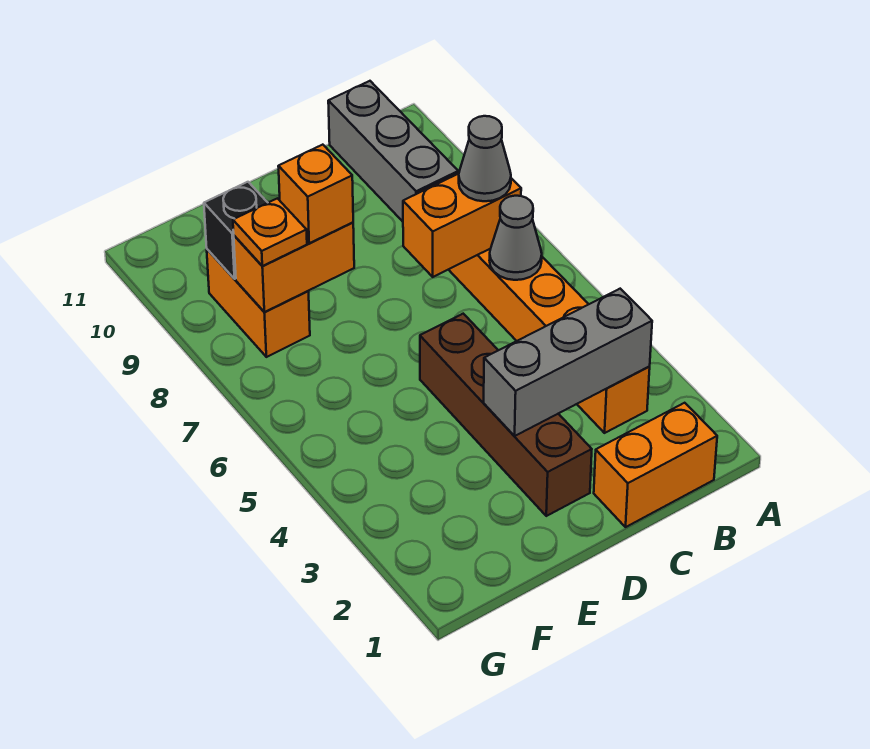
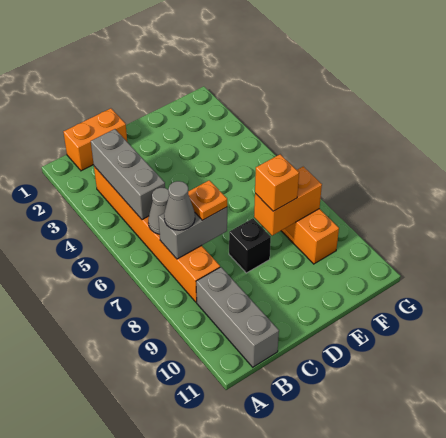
grey 1x3 brick [484,289,652,436] -> grey 1x3 brick turned to [91,129,165,220]
orange 1x2 brick [403,174,521,277] -> grey 1x2 brick [158,207,227,259]
brown 1x4 brick [420,314,592,516] -> none
orange 1x1 plate [233,198,307,266] -> orange 1x1 plate moved to [188,180,227,220]
black 1x1 brick [204,182,268,279] -> black 1x1 brick moved to [229,218,271,273]

